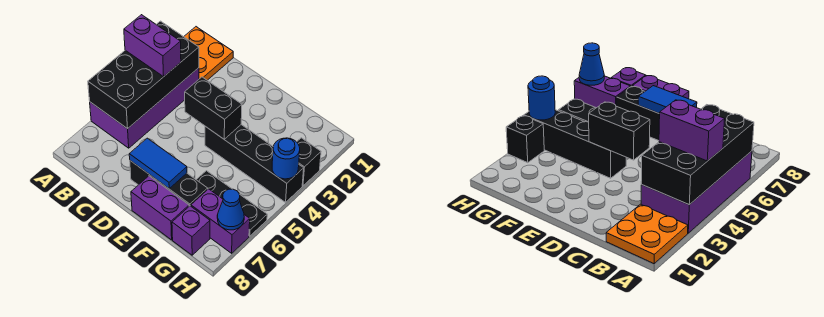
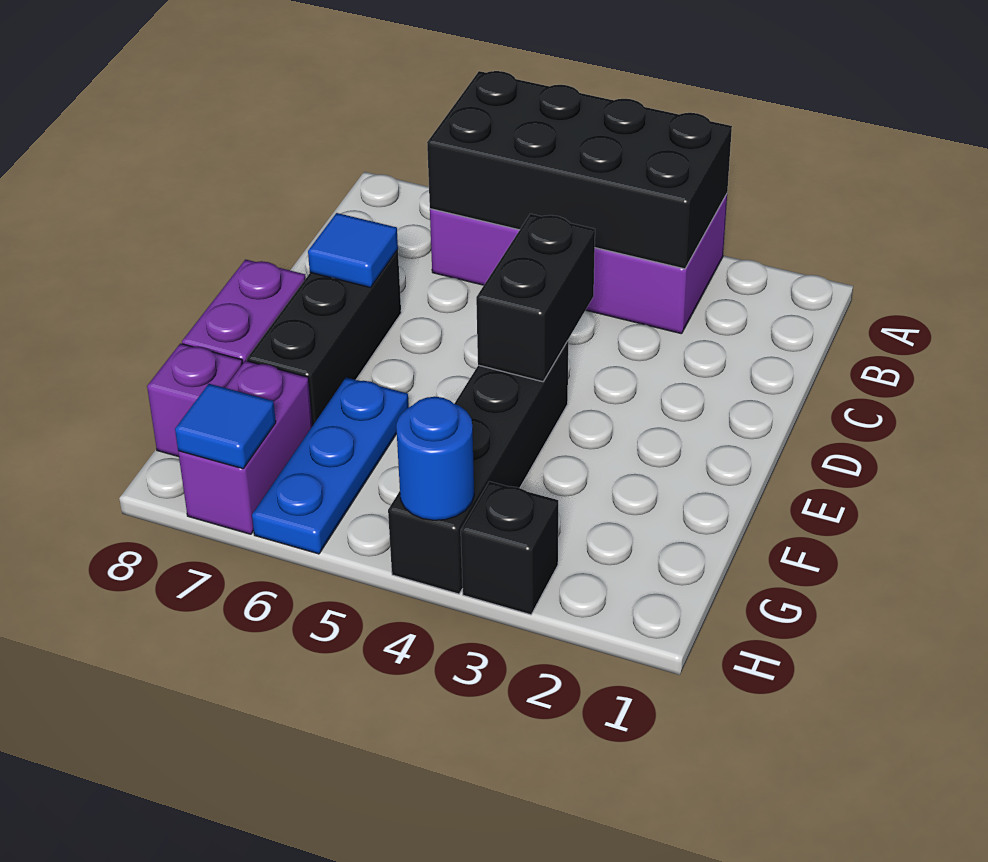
orange 2x2 plate [184,27,233,80] -> none
purple 1x2 brick [124,15,181,77] -> none
blue 1x2 tile [129,138,187,188] -> blue 1x1 tile [308,213,398,288]
black 1x3 plate [196,171,267,236] -> blue 1x3 plate [252,377,409,554]
blue 1x1 cone [217,189,244,230] -> blue 1x1 tile [175,384,276,469]

